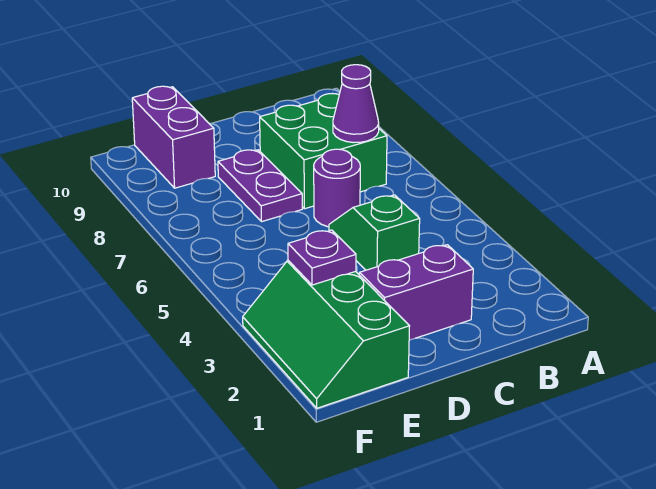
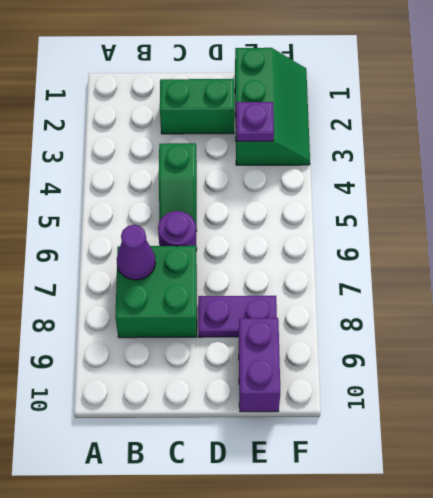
purple 1x2 brick [359,245,473,340] -> green 1x2 brick [160,79,234,134]
purple 1x2 plate [218,150,302,222] -> purple 1x2 plate turned to [198,296,277,337]

